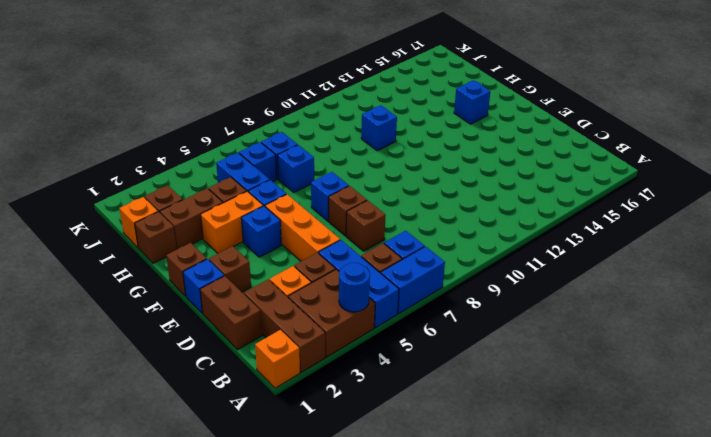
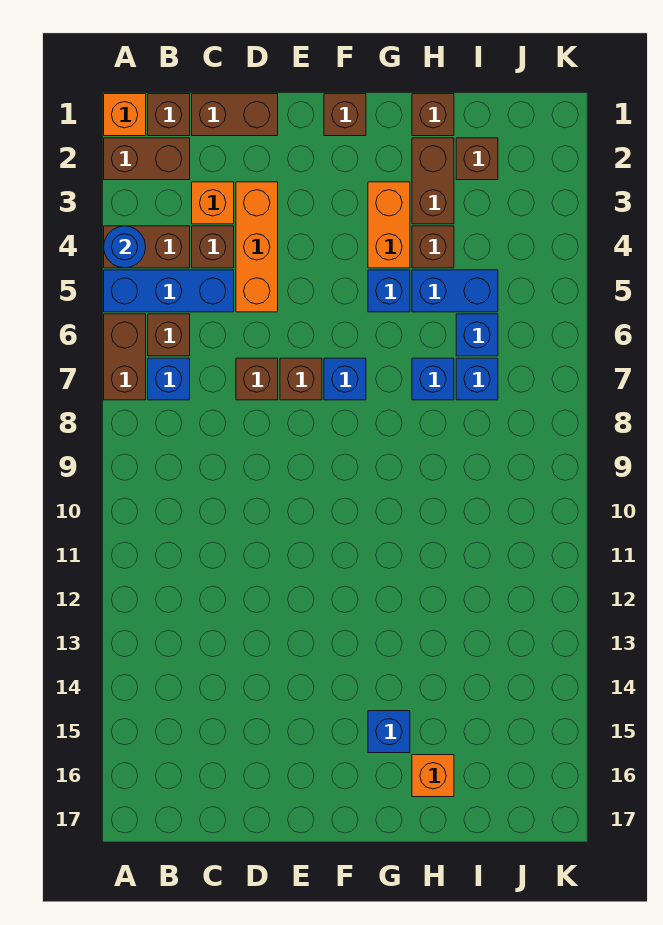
brown 1x3 brick [244,279,325,373] -> brown 1x2 brick [104,138,190,180]
brown 2x2 brick [288,269,375,357] -> brown 1x2 brick [104,226,190,268]
blue 1x2 brick [381,247,445,313] -> brown 1x2 brick [104,314,146,400]
orange 1x3 brick [265,194,340,261] -> orange 1x3 brick turned to [236,182,278,312]
blue 1x1 brick [183,259,224,314] -> none
brown 1x1 brick [209,246,251,292] -> brown 1x1 brick moved to [148,94,190,136]
blue 1x1 brick [241,206,281,257] -> none
blue 1x1 brick [361,105,397,151] -> none
orange 1x1 brick [119,197,158,248] -> orange 1x1 brick moved to [412,755,454,797]

